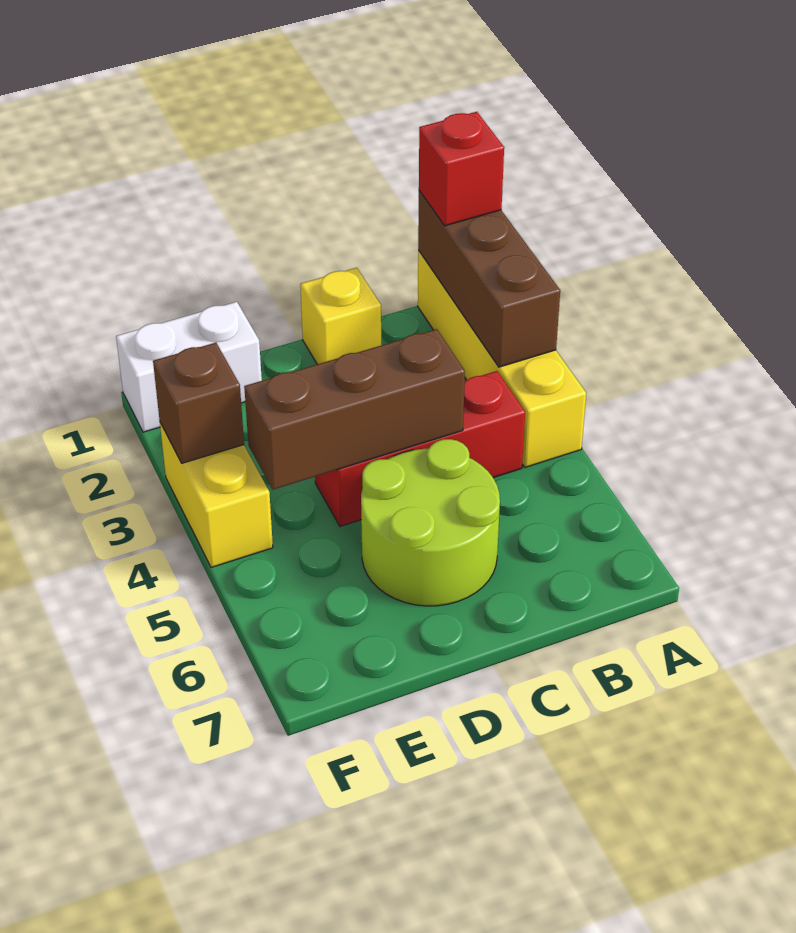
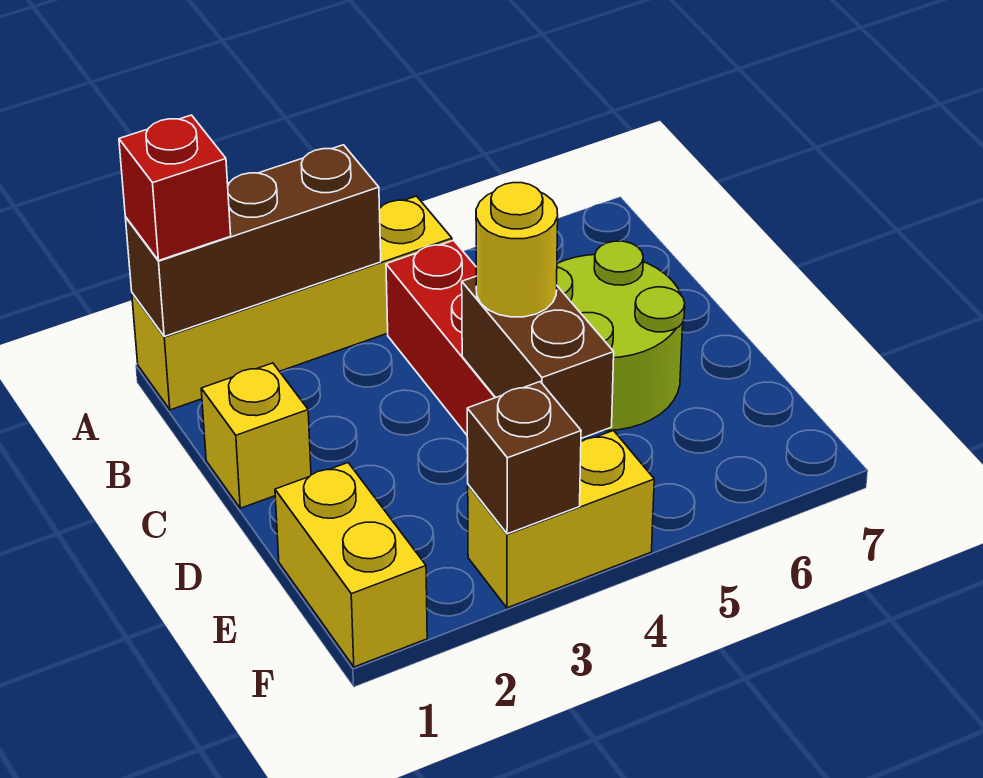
brown 1x3 brick [244,329,465,490] -> brown 1x2 brick [462,277,614,438]
none -> yellow 1x1 round brick [476,183,558,317]
white 1x2 brick [116,302,262,432] -> yellow 1x2 brick [275,463,427,667]

